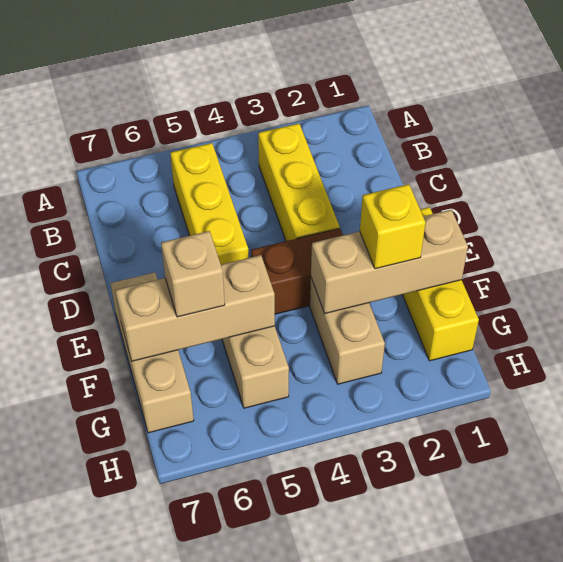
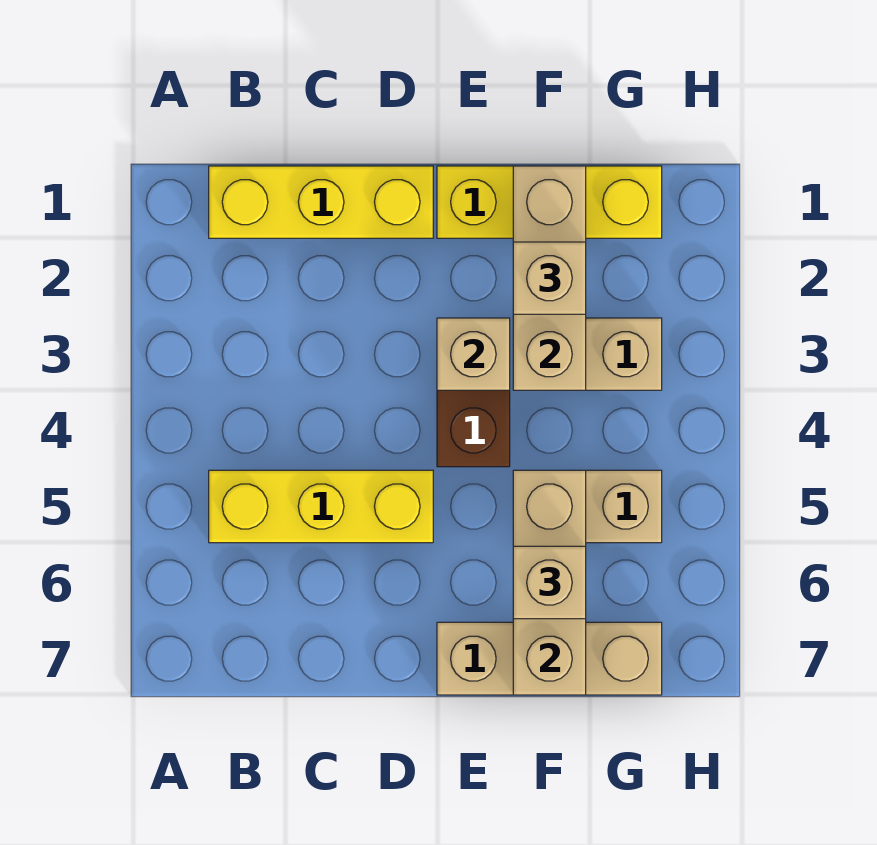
yellow 1x3 brick [258,123,340,241] -> yellow 1x3 brick moved to [209,166,433,238]
none -> tan 1x1 brick [437,318,510,390]
yellow 1x1 brick [360,184,425,269] -> tan 1x1 brick [513,242,586,314]

